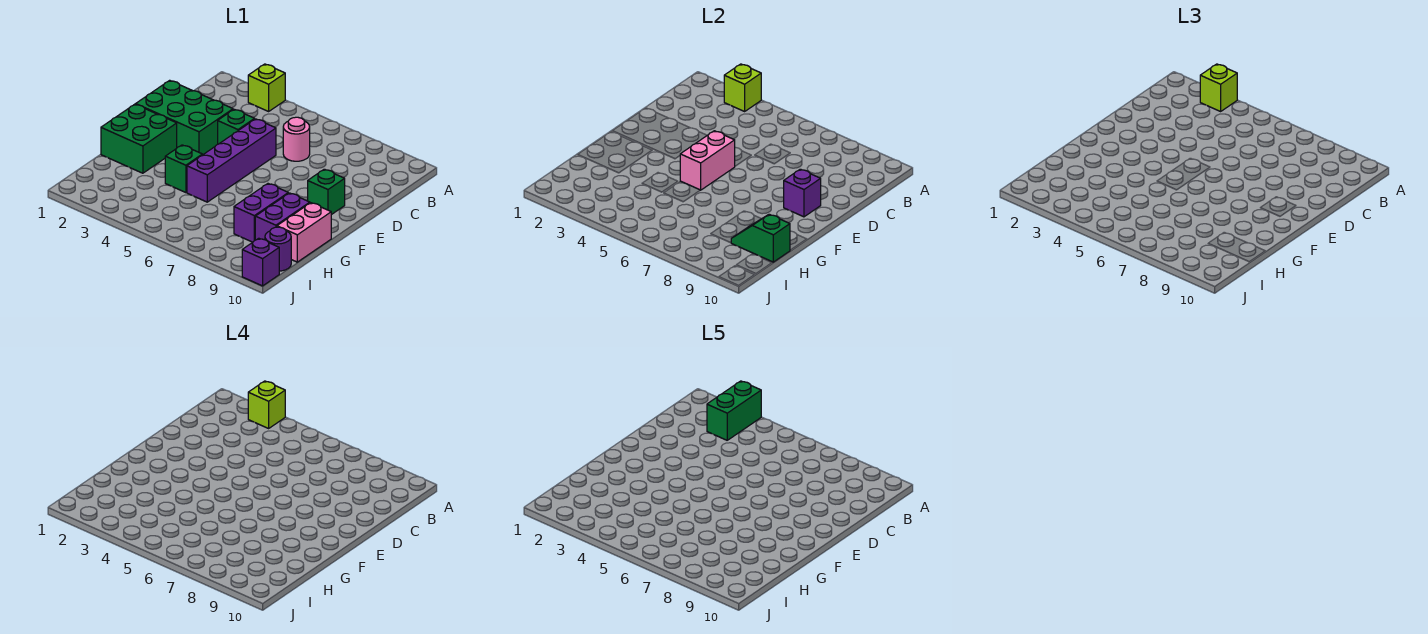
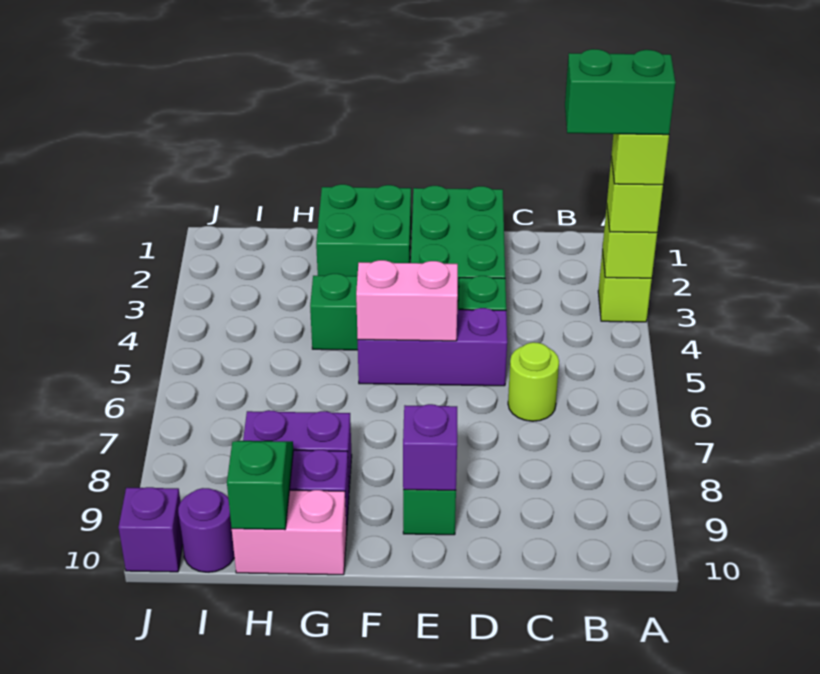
pink 1x1 round brick [283,117,310,161] -> lime 1x1 round brick [508,342,559,421]
purple 1x4 brick [187,119,276,202] -> purple 1x3 brick [358,308,507,386]

